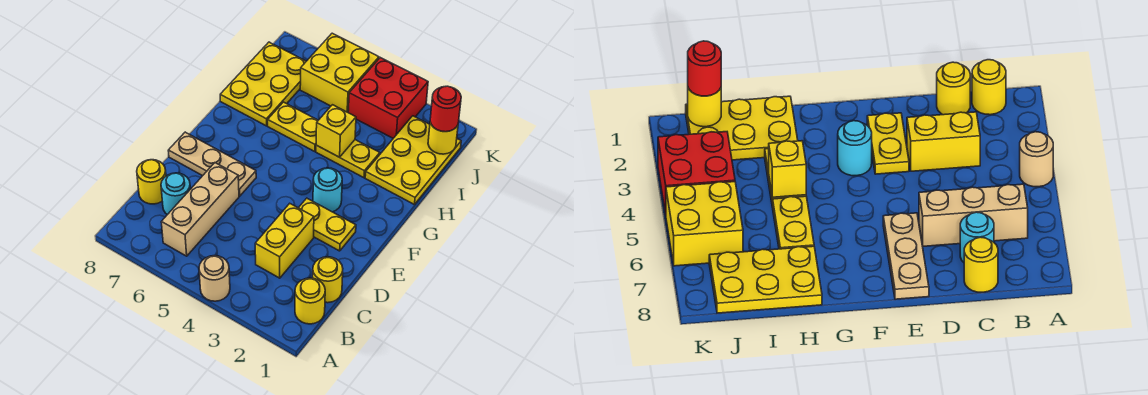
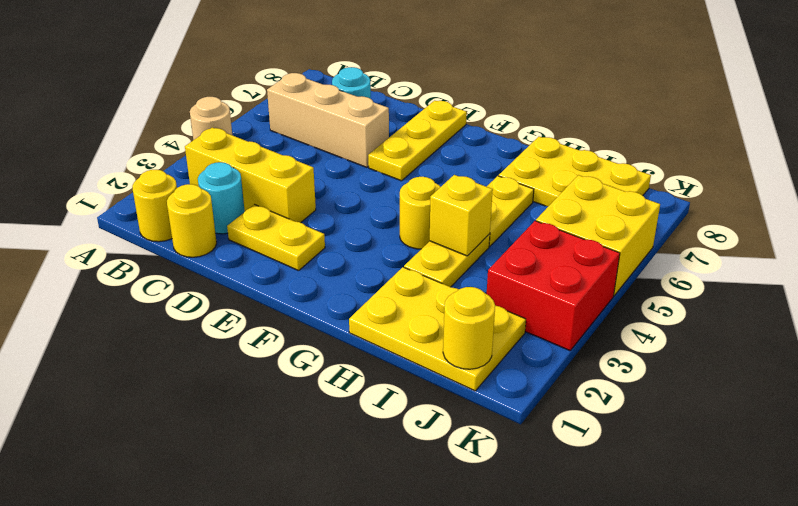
yellow 1x2 brick [255,204,314,278] -> yellow 1x3 brick [185,128,316,223]
yellow 1x1 round brick [137,160,166,204] -> yellow 1x1 round brick moved to [400,177,440,249]
yellow 1x2 plate [299,198,356,251] -> yellow 1x2 plate turned to [227,205,325,271]
tan 1x3 plate [168,132,256,196] -> yellow 1x3 plate [368,101,467,181]
cyan 1x1 round brick [313,168,342,212] -> cyan 1x1 round brick moved to [198,162,245,234]
red 1x1 round brick [430,86,461,132] -> none

